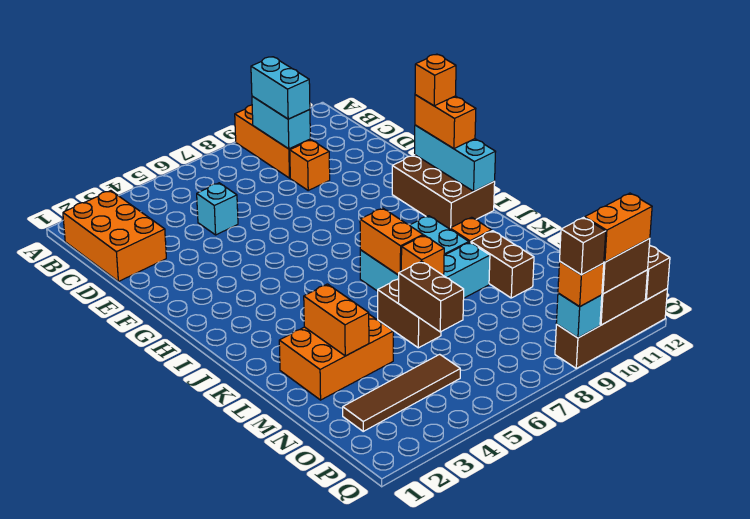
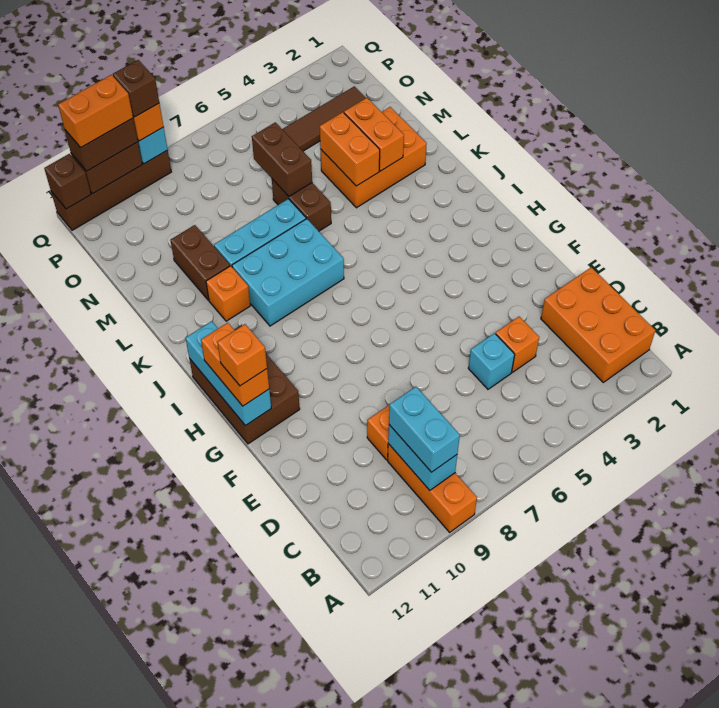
orange 1x2 brick [360,208,423,275] -> orange 1x2 brick moved to [320,112,380,186]
orange 1x1 brick [401,235,444,276] -> orange 1x1 brick moved to [496,317,539,372]

